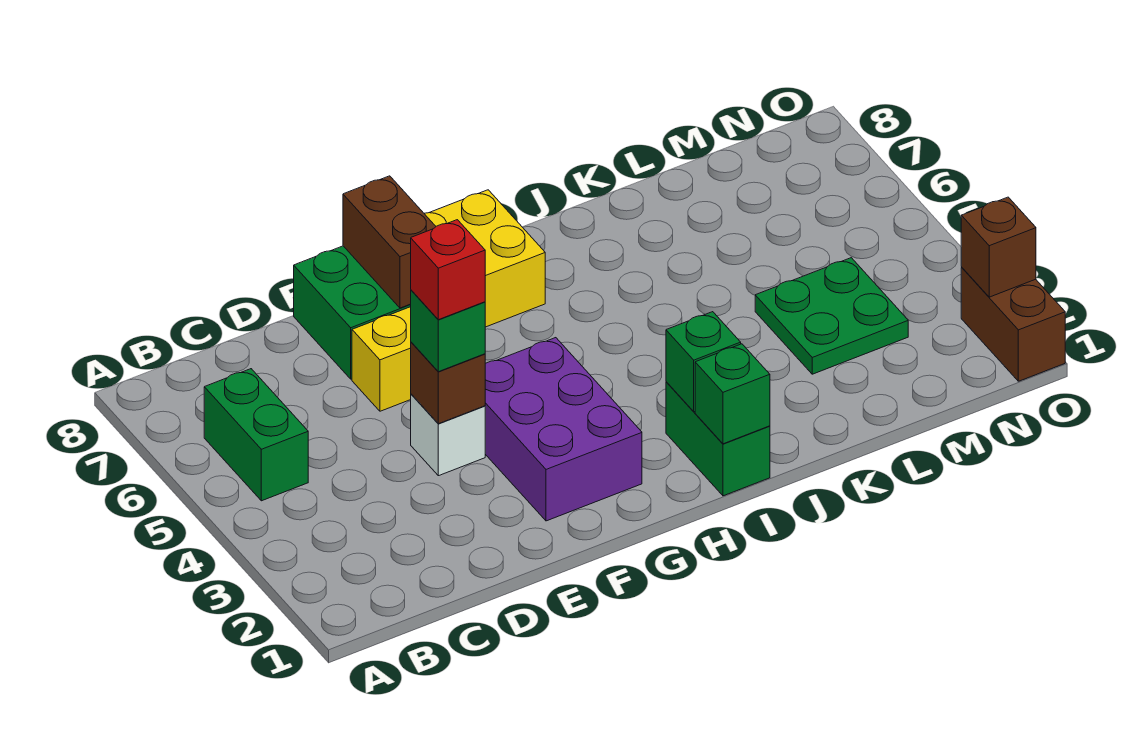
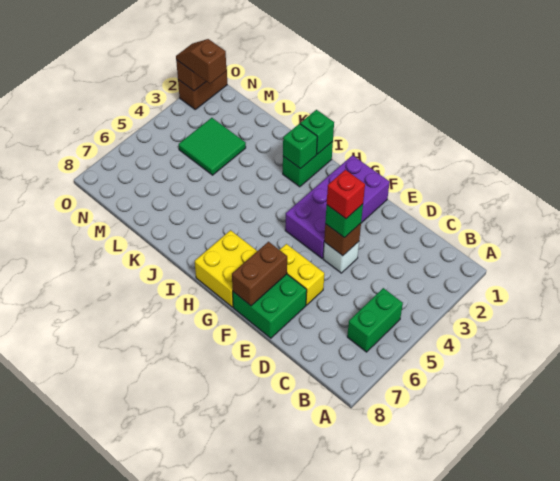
purple 2x3 brick [485,338,642,521] -> purple 2x4 brick [285,155,390,258]
green 2x2 plate [755,258,908,374] -> green 2x2 tile [179,118,246,175]
none -> brown 1x2 slope [176,39,226,84]

